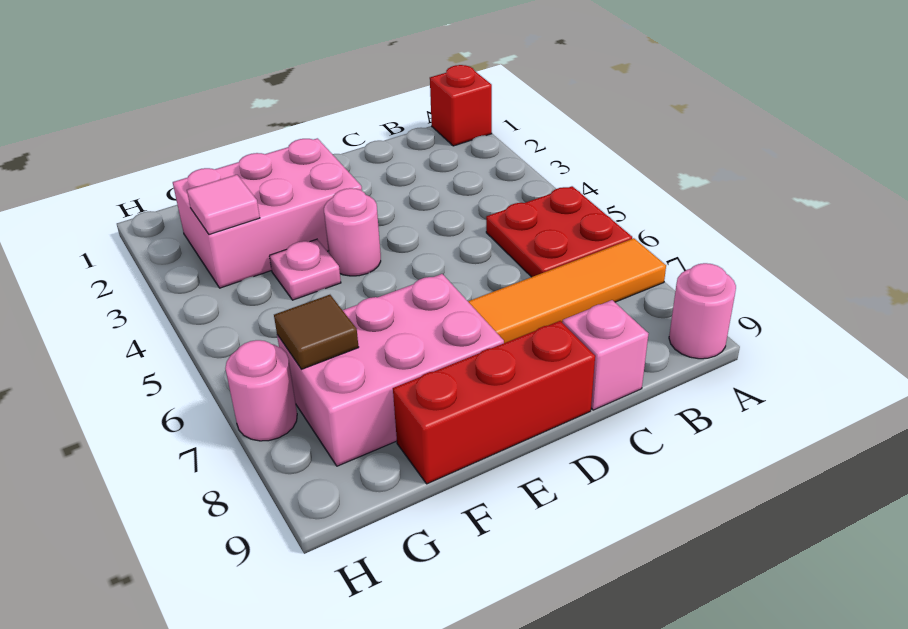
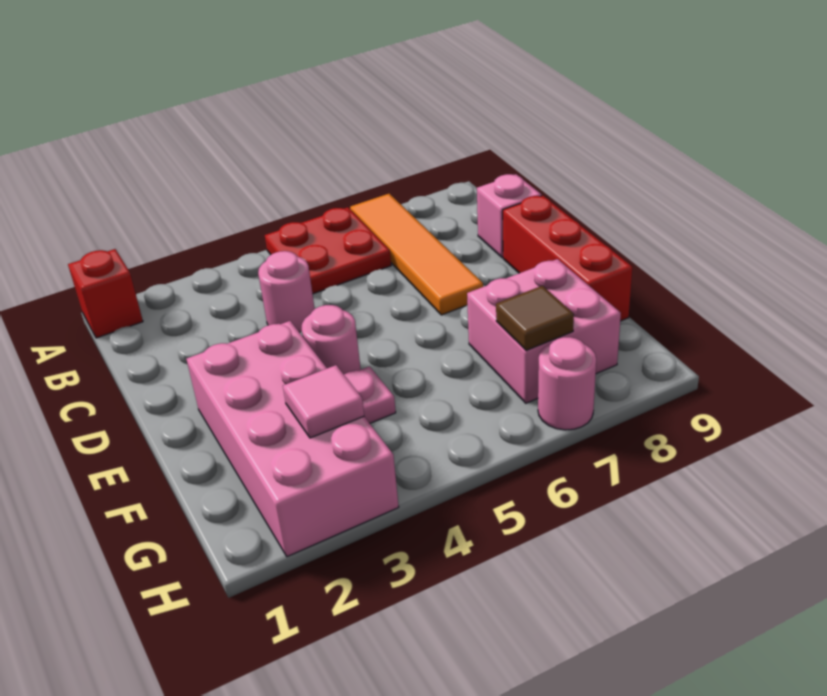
pink 1x1 round brick [669,263,736,359] -> pink 1x1 round brick moved to [258,251,315,332]
pink 2x3 brick [173,138,362,288] -> pink 2x4 brick [187,321,399,557]
pink 2x3 brick [277,274,504,466] -> pink 2x2 brick [467,259,621,403]

